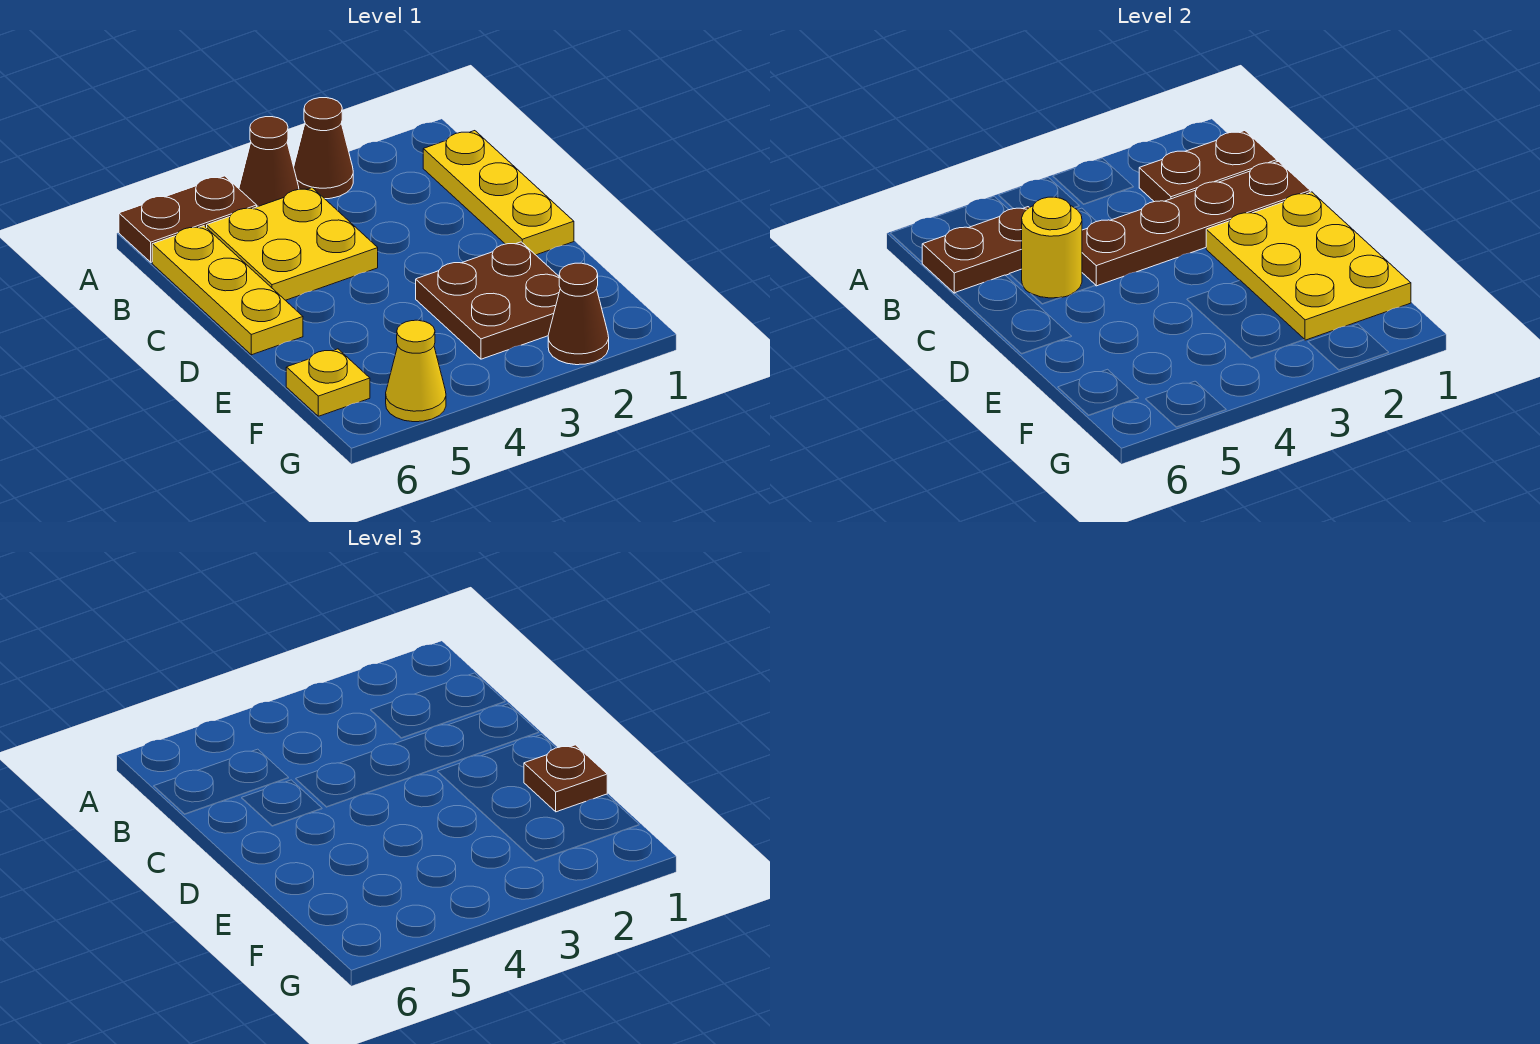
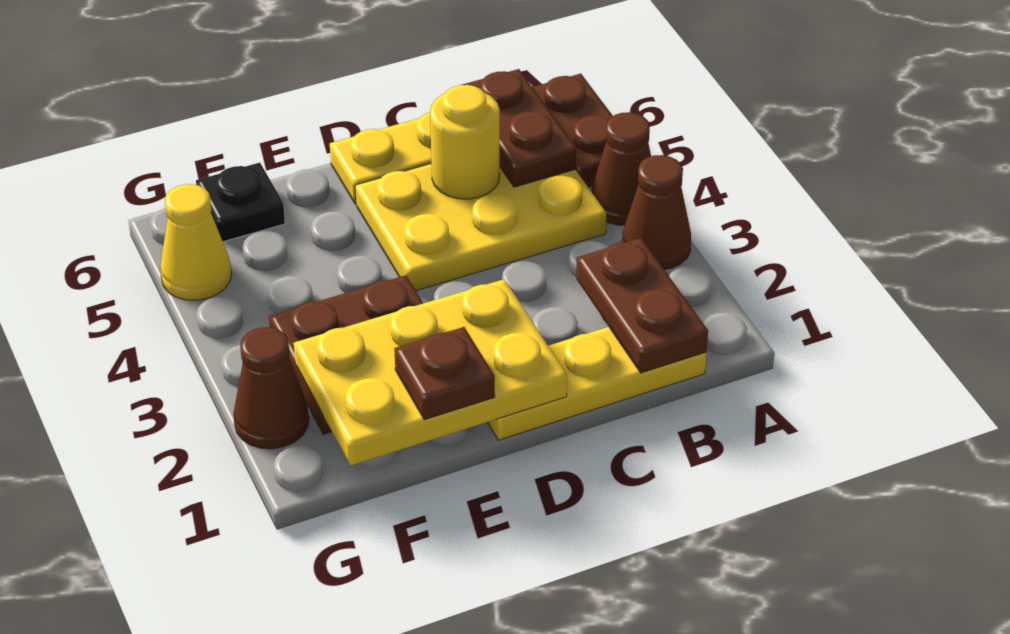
yellow 2x2 plate [207,188,378,300] -> yellow 2x3 plate [355,164,606,291]
brown 1x4 plate [1082,161,1310,286] -> none
yellow 1x1 plate [286,349,370,416] -> black 1x1 plate [196,163,285,242]

